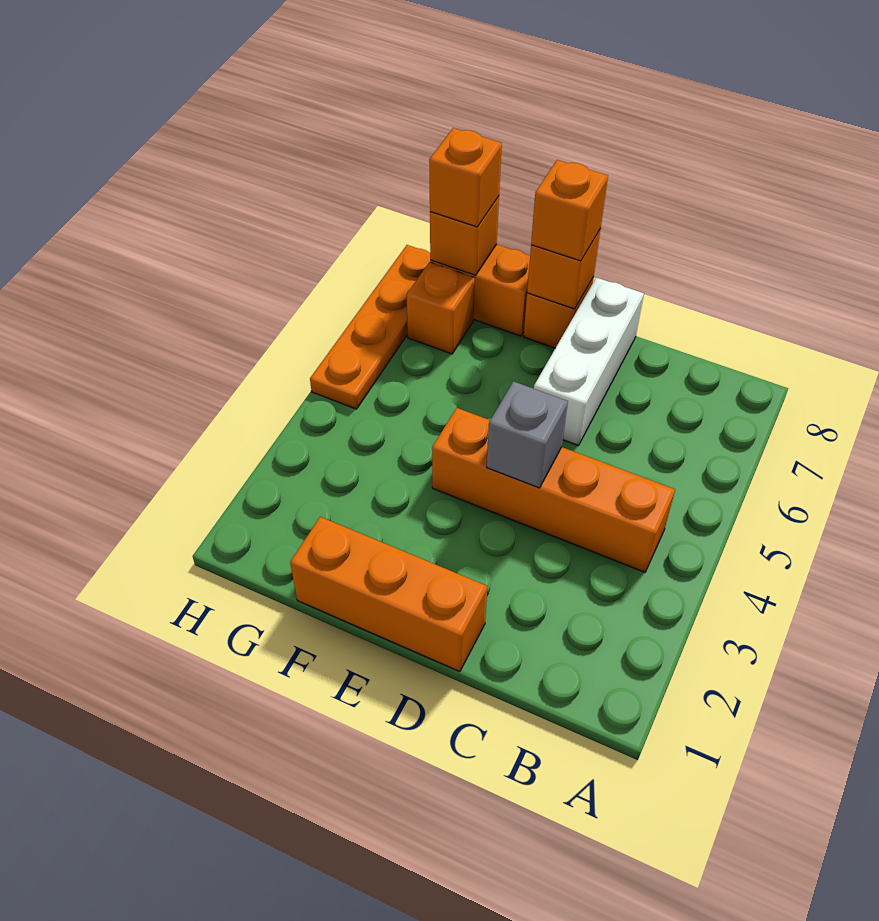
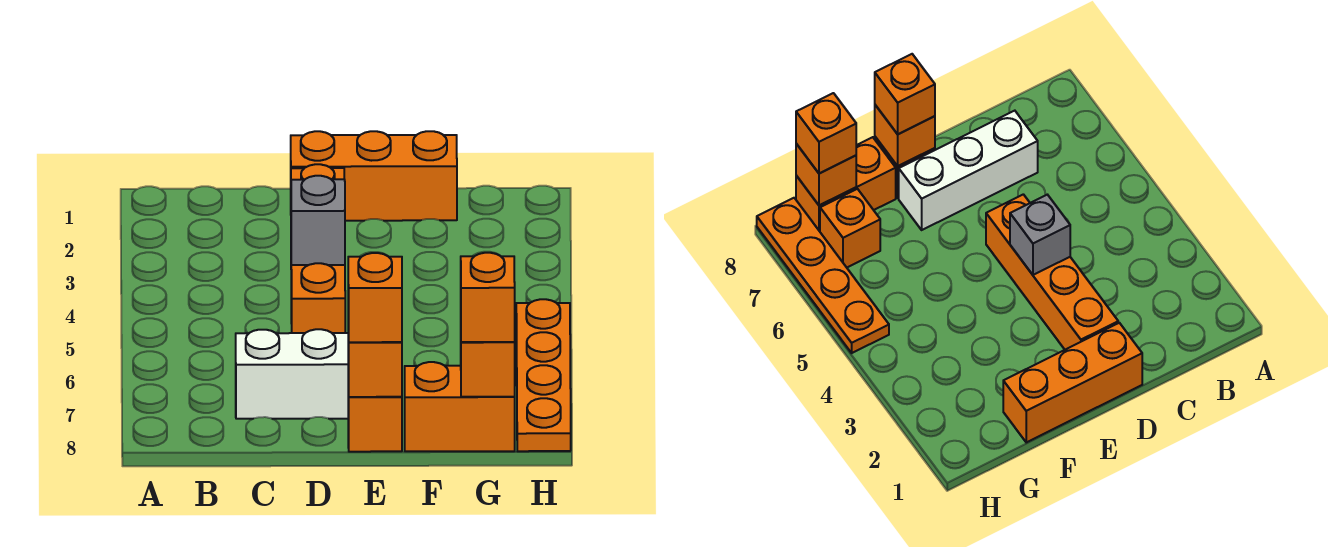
orange 1x4 brick [432,408,675,572] -> orange 1x4 brick turned to [291,164,345,333]
white 1x3 brick [534,277,644,446] -> white 1x3 brick turned to [236,329,348,419]

